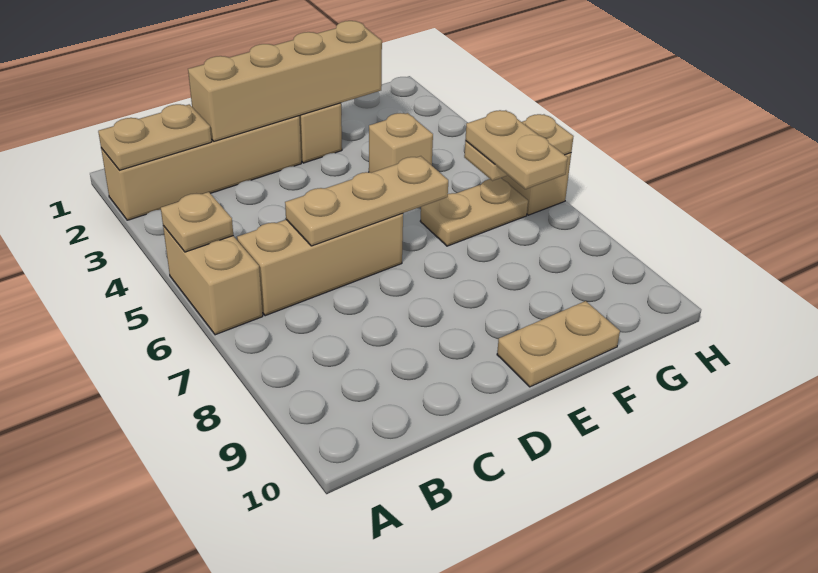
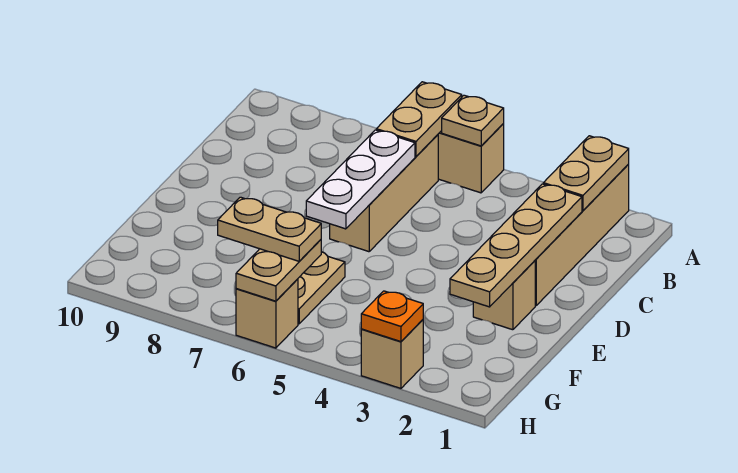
tan 1x4 brick [188,21,382,141] -> tan 1x4 plate [450,184,582,307]
tan 1x3 plate [285,156,448,246] -> white 1x3 plate [306,130,415,229]
tan 1x2 plate [497,301,620,387] -> tan 1x2 plate moved to [376,82,462,157]
tan 1x1 brick [369,113,433,173] -> tan 1x1 brick moved to [361,320,423,388]
none -> orange 1x1 plate [361,291,423,342]

